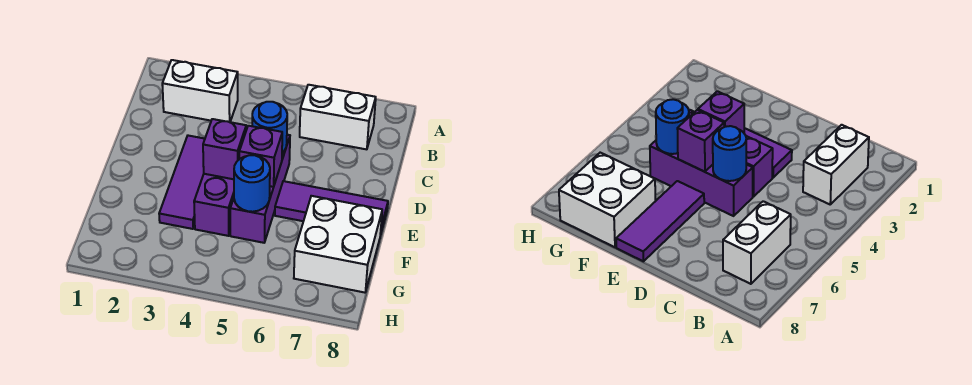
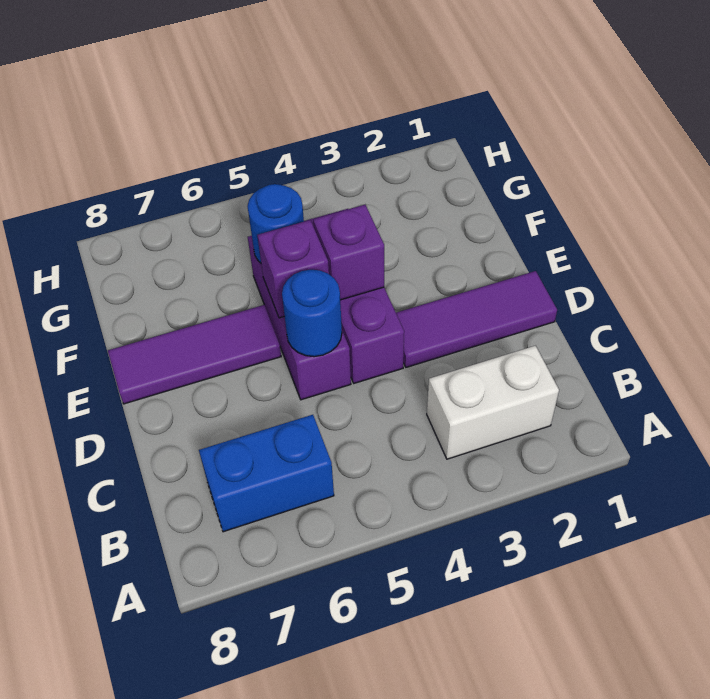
white 1x2 brick [300,85,376,149] -> blue 1x2 brick [199,415,334,532]
purple 1x3 tile [159,136,205,229] -> purple 1x3 tile turned to [396,271,557,367]
white 2x2 brick [294,196,382,293] -> none

